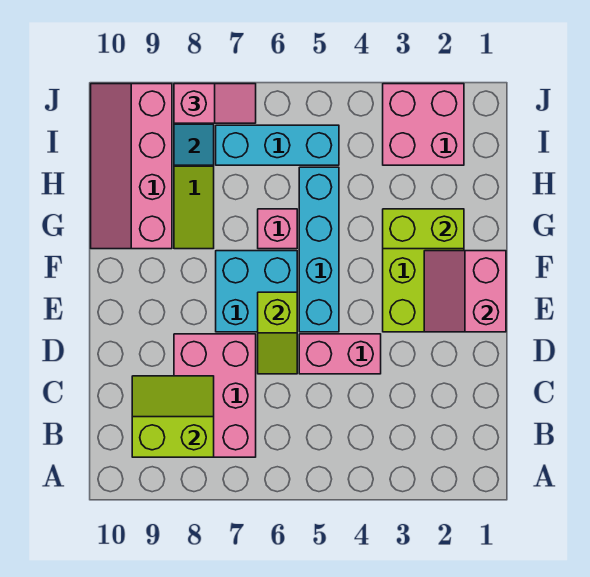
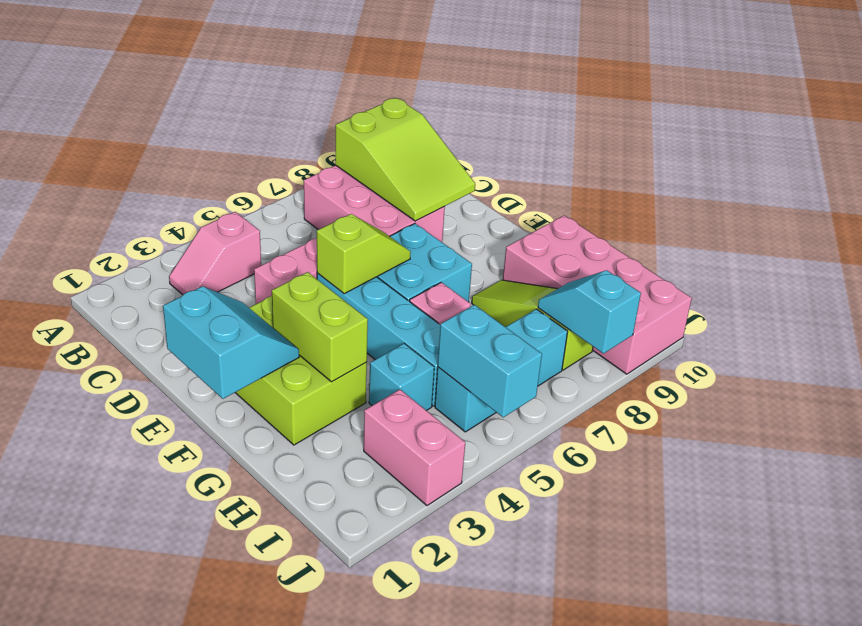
lime 2x2 slope [132,376,214,457] -> lime 2x3 slope [336,98,475,221]
lime 1x2 slope [258,292,297,374] -> lime 1x2 slope turned to [317,214,411,294]
pink 2x2 slope [424,251,506,332] -> cyan 2x2 slope [163,286,299,399]
lime 1x2 brick [383,209,464,249] -> lime 1x2 brick turned to [272,272,368,382]
pink 2x4 slope [91,84,172,249] -> pink 2x4 brick [503,216,692,374]
none -> cyan 1x1 brick [369,343,434,411]
pink 2x2 brick [383,84,464,165] -> pink 1x2 brick [364,389,465,506]
none -> cyan 1x2 brick [438,305,542,417]
pink 1x2 slope [174,84,256,123] -> pink 1x2 slope moved to [169,212,261,295]

